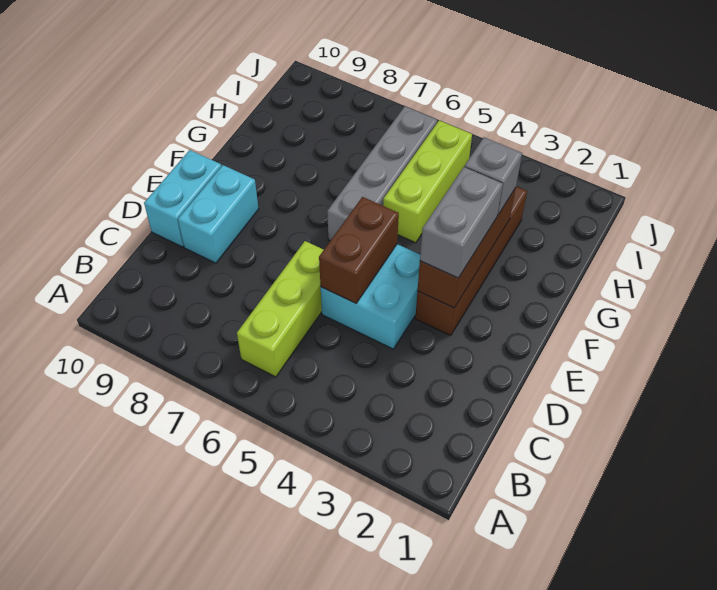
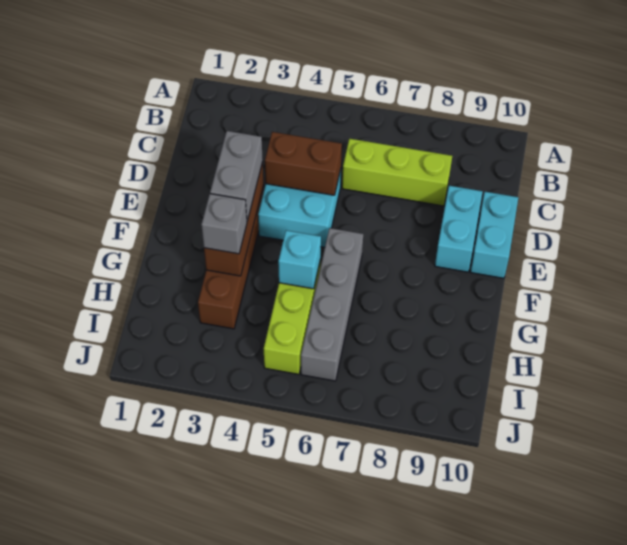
lime 1x3 brick [237,241,324,377] -> lime 1x3 brick turned to [342,139,452,206]
brown 1x2 brick [319,197,399,303] -> brown 1x2 brick turned to [265,132,342,195]
none -> cyan 1x1 brick [278,230,321,289]

